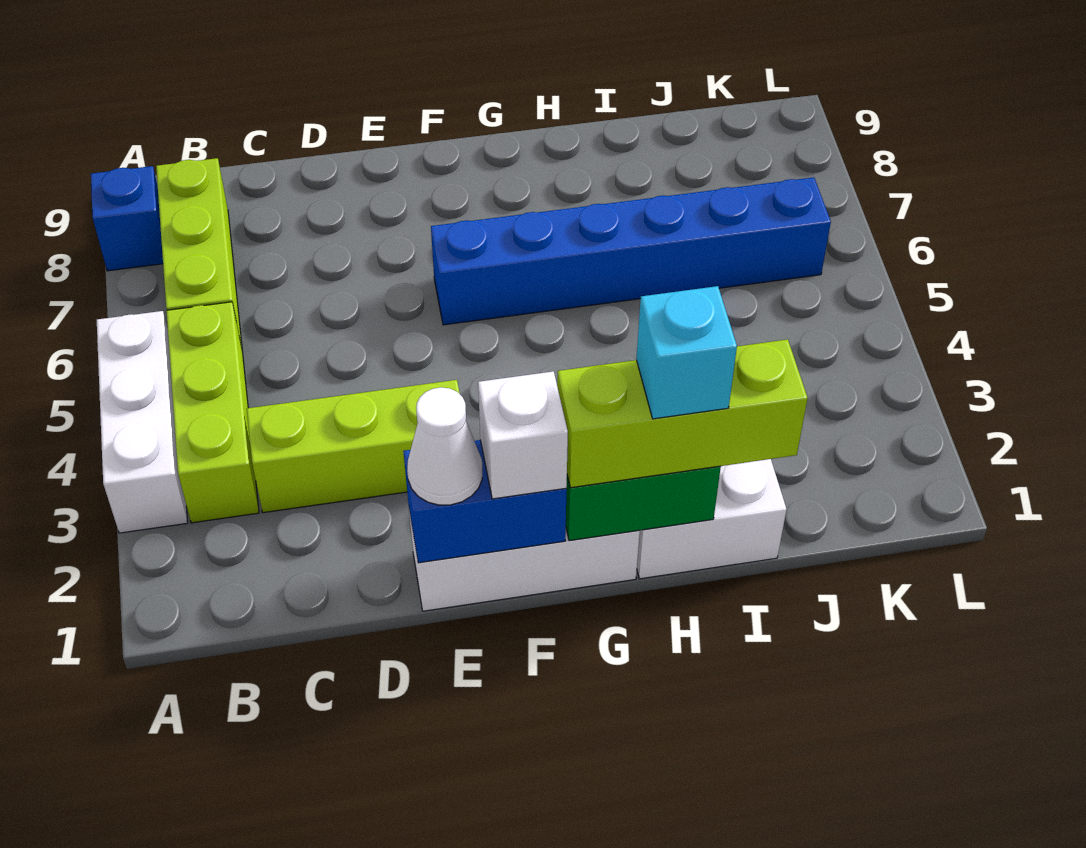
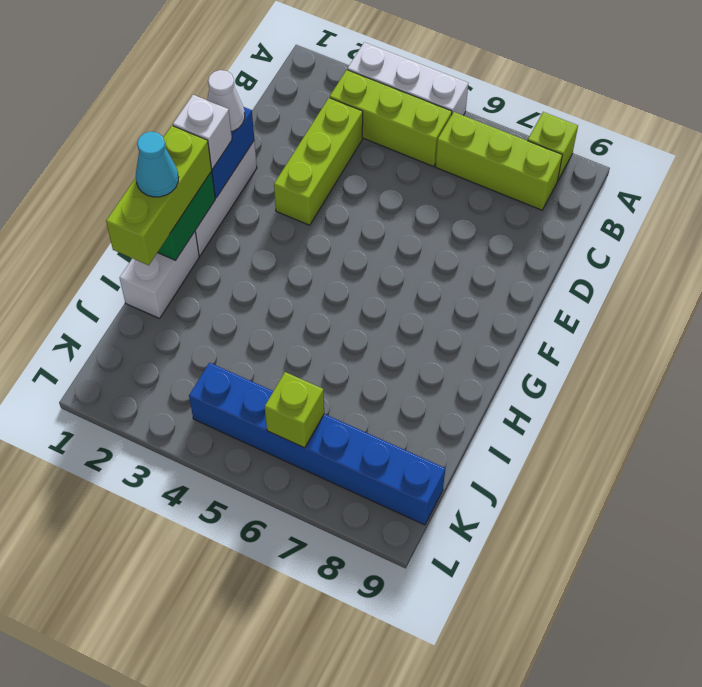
blue 1x1 brick [91,166,163,271] -> lime 1x1 brick [528,112,578,180]
blue 1x6 brick [431,177,831,325] -> blue 1x6 brick turned to [189,363,445,525]
cyan 1x1 brick [636,286,737,419] -> cyan 1x1 cone [136,132,179,197]
none -> lime 1x1 brick [265,372,324,448]

